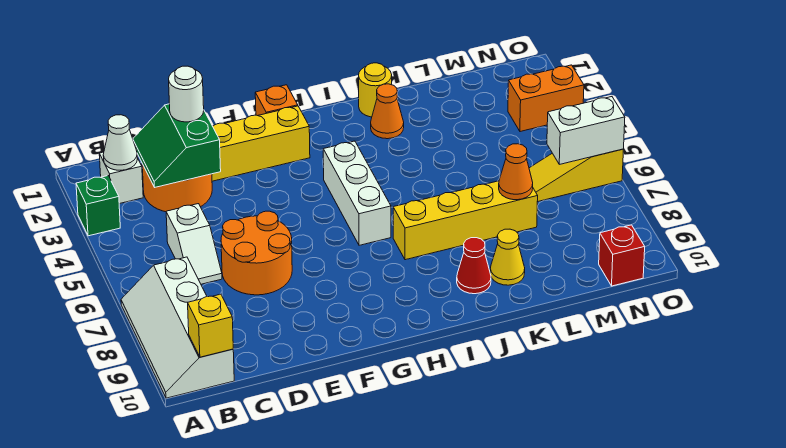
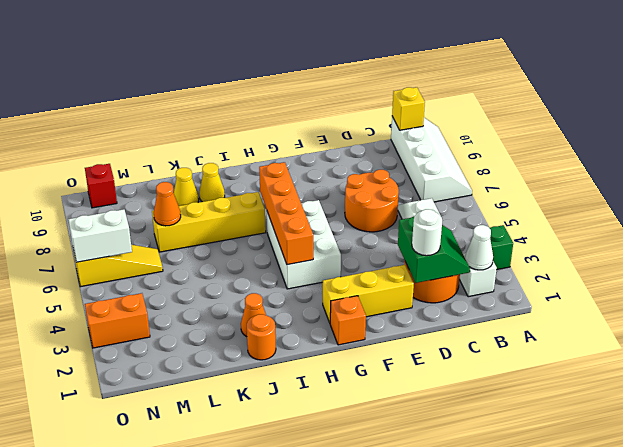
white 1x3 brick [323,141,391,245] -> white 2x3 brick [267,200,341,289]
none -> orange 1x4 brick [259,162,313,265]
yellow 1x1 round brick [359,63,392,117] -> orange 1x1 round brick [247,314,276,360]
red 1x1 cone [457,238,491,294] -> yellow 1x1 cone [199,163,225,202]

